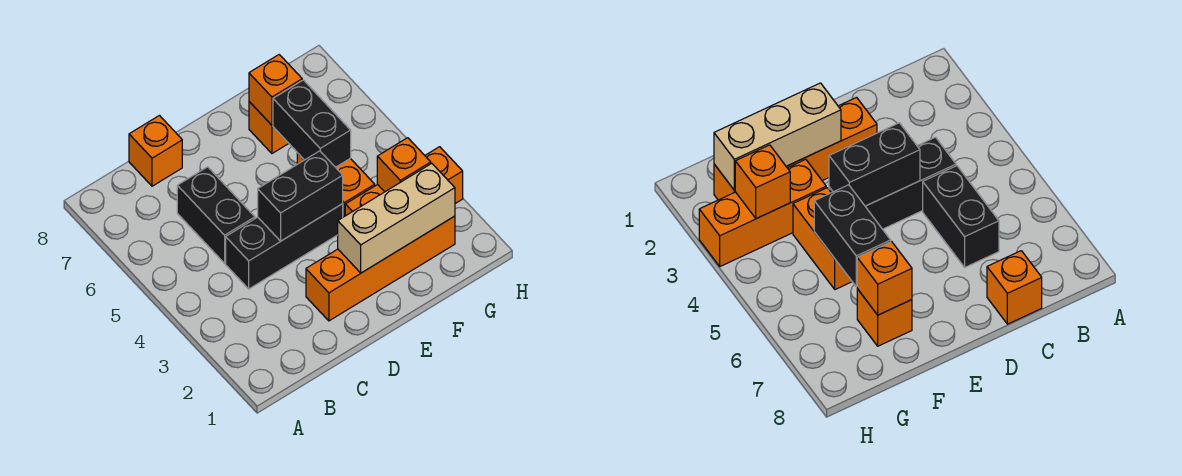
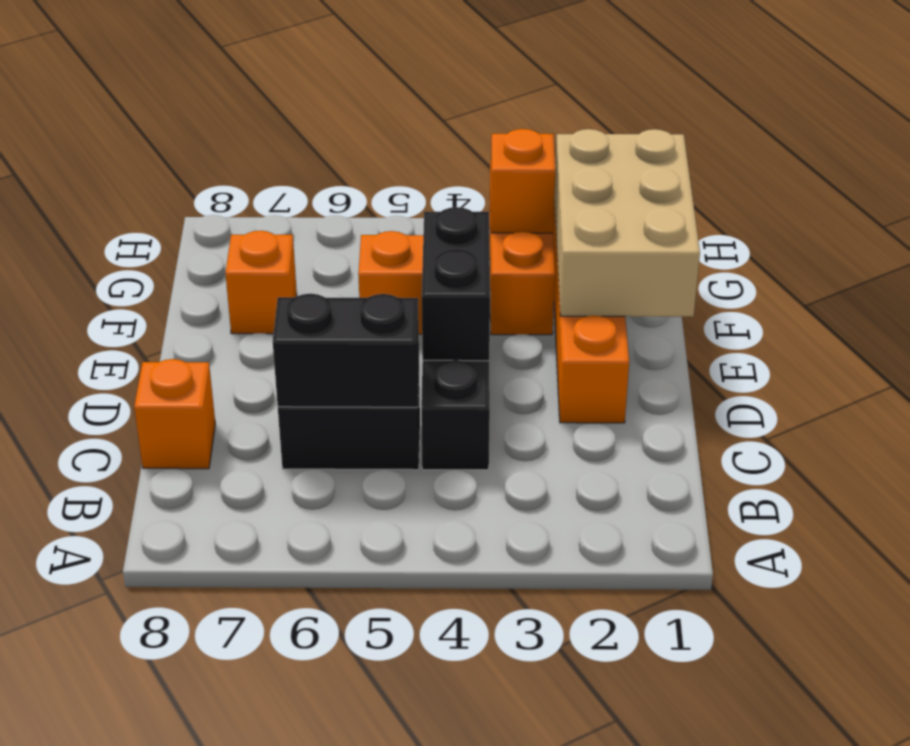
tan 1x3 brick [338,163,455,273] -> tan 2x3 brick [554,129,700,317]
black 1x2 brick [273,80,351,167] -> black 1x2 brick moved to [273,294,419,407]
orange 1x1 brick [249,55,302,125] -> none

